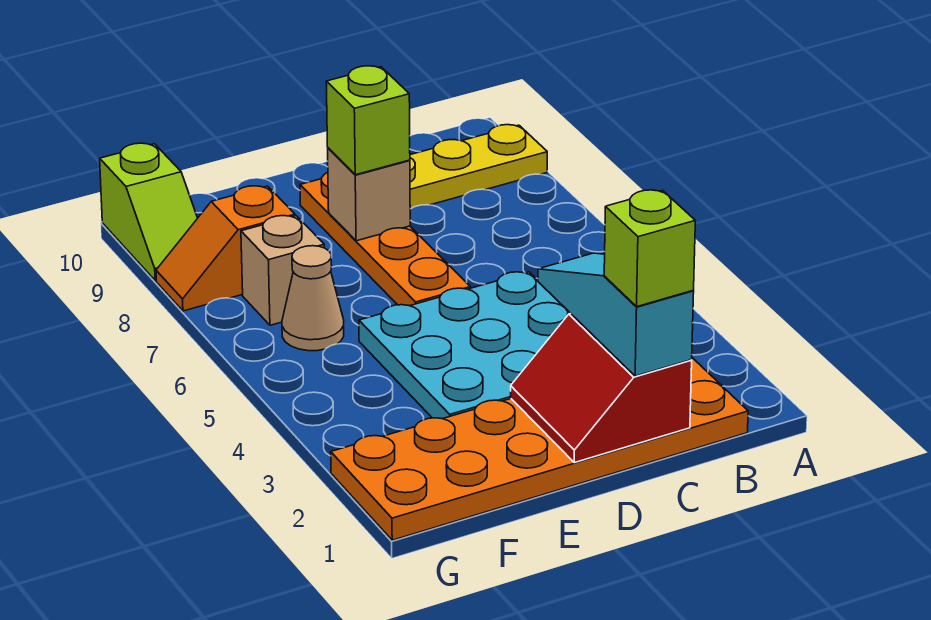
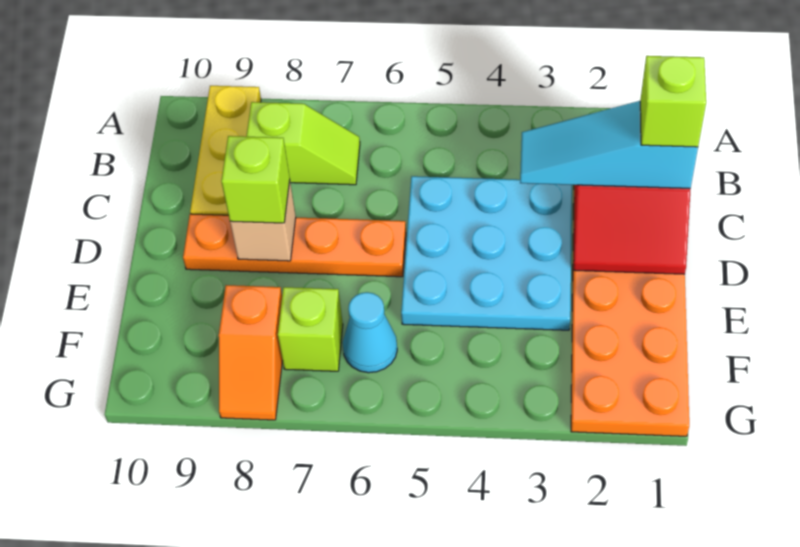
tan 1x1 cone [282,246,344,351] -> cyan 1x1 cone [343,292,397,373]
tan 1x1 brick [241,216,324,325] -> lime 1x1 brick [278,287,343,371]
lime 1x2 slope [100,143,197,281] -> lime 1x2 slope moved to [246,102,360,185]

